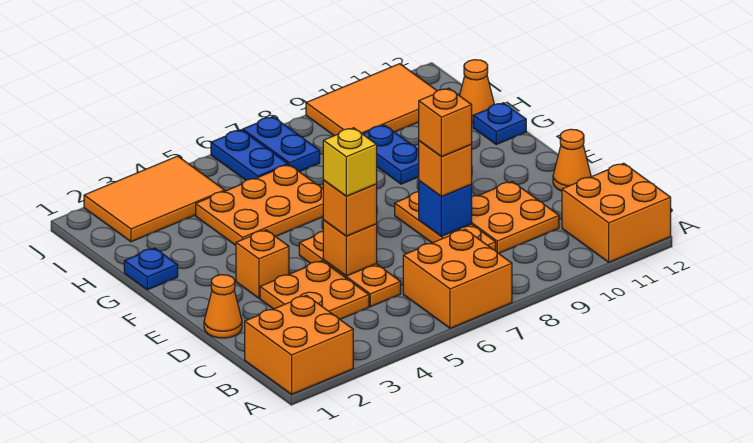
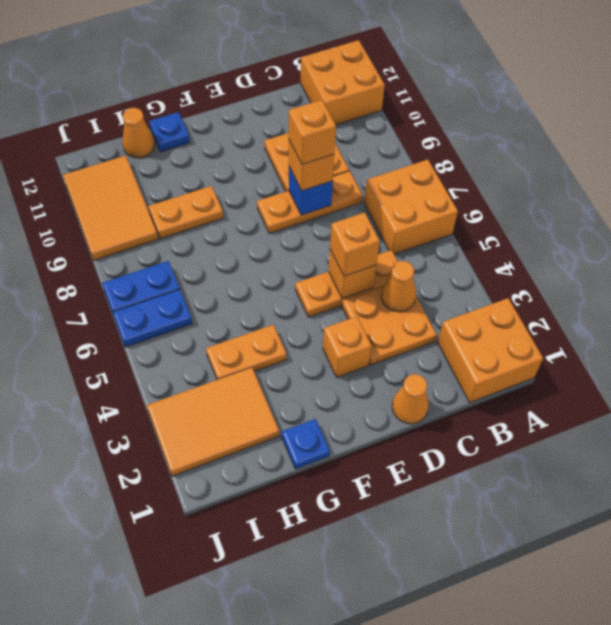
yellow 1x1 brick [323,128,377,196] -> none
orange 1x1 cone [553,129,591,191] -> orange 1x1 cone moved to [381,261,416,312]
orange 2x3 plate [196,165,323,245] -> orange 1x2 plate [206,325,287,380]
blue 1x2 plate [363,125,419,184] -> orange 1x2 plate [148,186,223,239]
orange 2x3 tile [84,156,225,242] -> orange 2x3 tile turned to [146,368,279,476]

